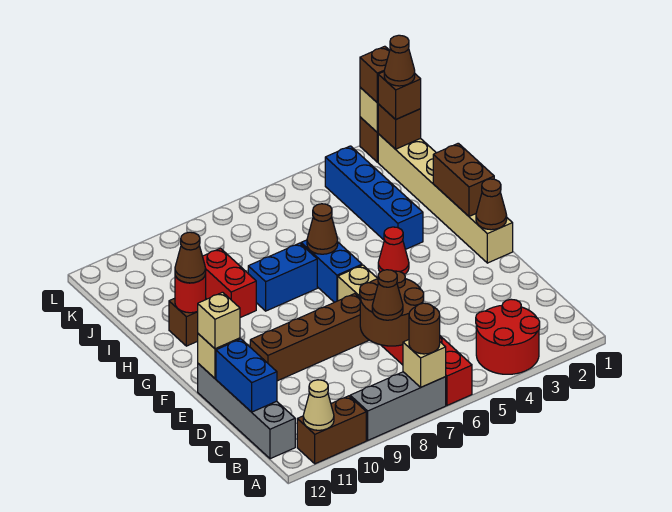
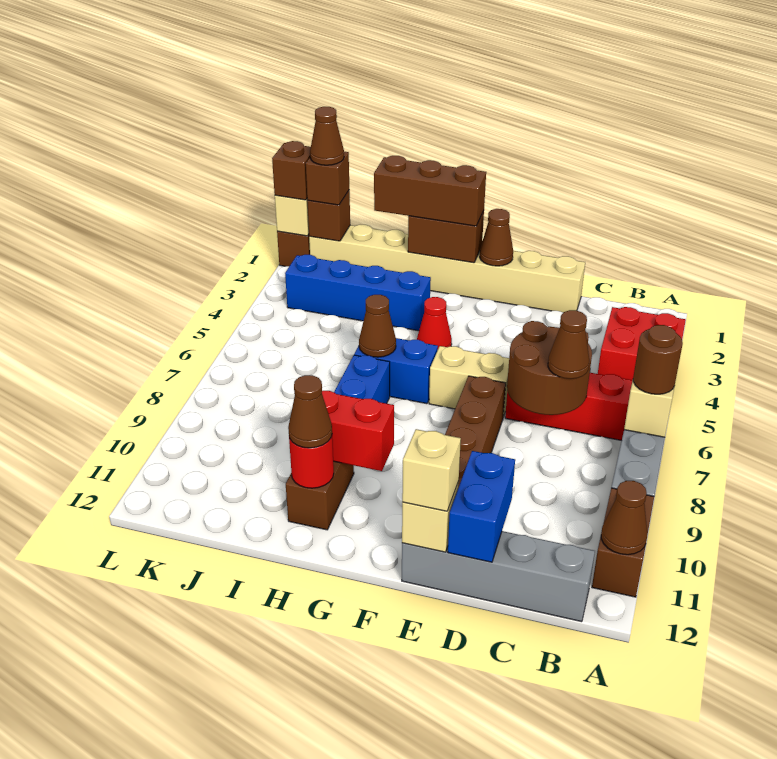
red 2x2 round brick [476,299,540,374] -> red 2x2 brick [598,307,686,380]
tan 1x1 cone [303,380,334,430] -> brown 1x1 cone [601,481,647,555]
blue 1x2 brick [216,339,277,412] -> blue 1x2 brick turned to [448,451,515,562]
tan 1x6 brick [378,134,513,263] -> tan 1x8 brick [309,225,585,313]
none -> brown 1x3 brick [374,156,486,226]

